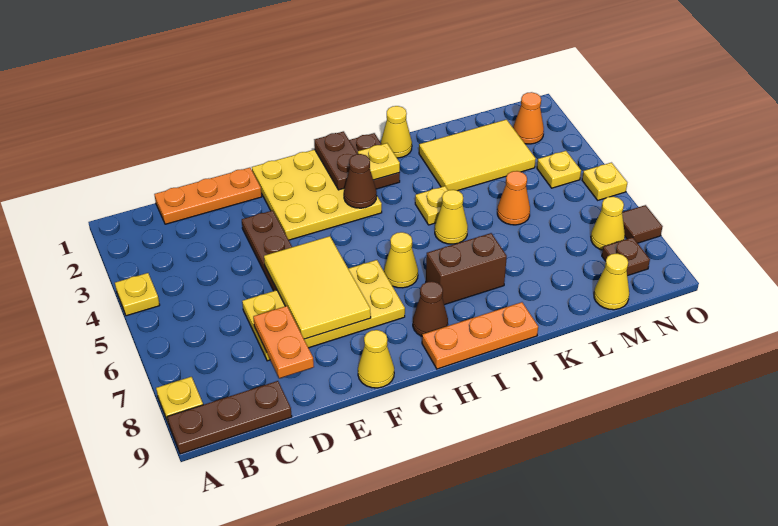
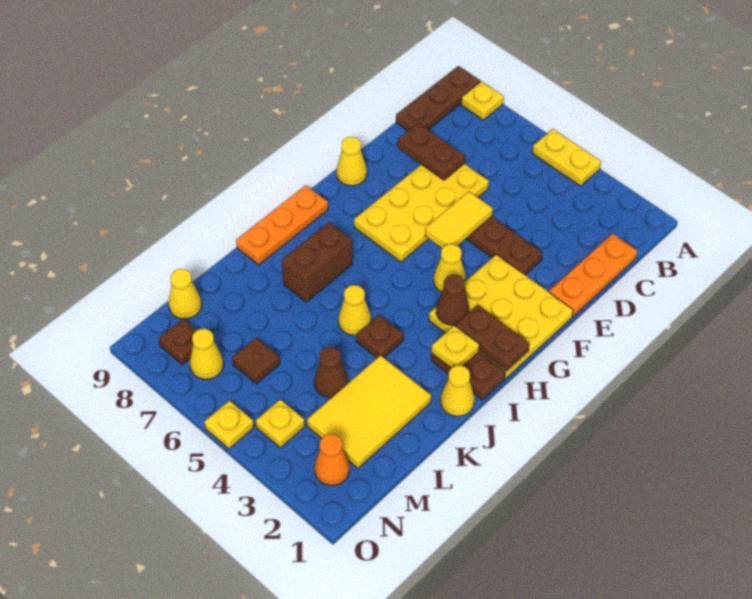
yellow 1x1 plate [115,273,160,316] -> yellow 1x2 plate [532,129,601,186]
orange 1x2 plate [253,306,314,378] -> brown 1x2 plate [398,123,465,180]
yellow 2x3 tile [264,236,371,339] -> yellow 1x2 tile [425,192,493,248]
yellow 1x1 cone [384,232,418,288] -> yellow 1x1 cone moved to [434,244,466,292]
brown 1x1 cone [413,281,448,336] -> brown 1x1 cone moved to [314,347,348,398]
yellow 1x1 plate [415,186,448,225] -> brown 1x1 plate [356,315,403,358]
orange 1x1 cone [497,171,530,225] -> none
brown 1x1 tile [622,205,663,243] -> brown 1x1 tile moved to [232,337,280,384]

